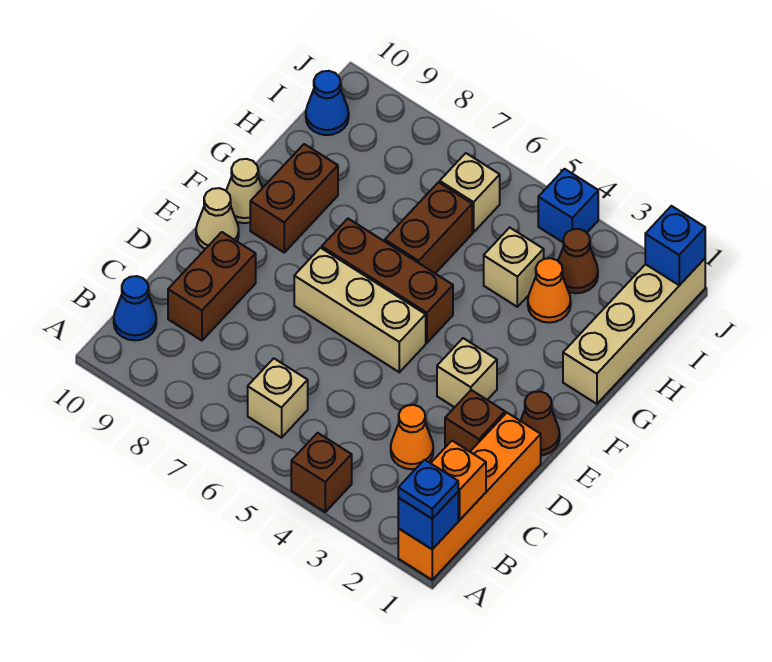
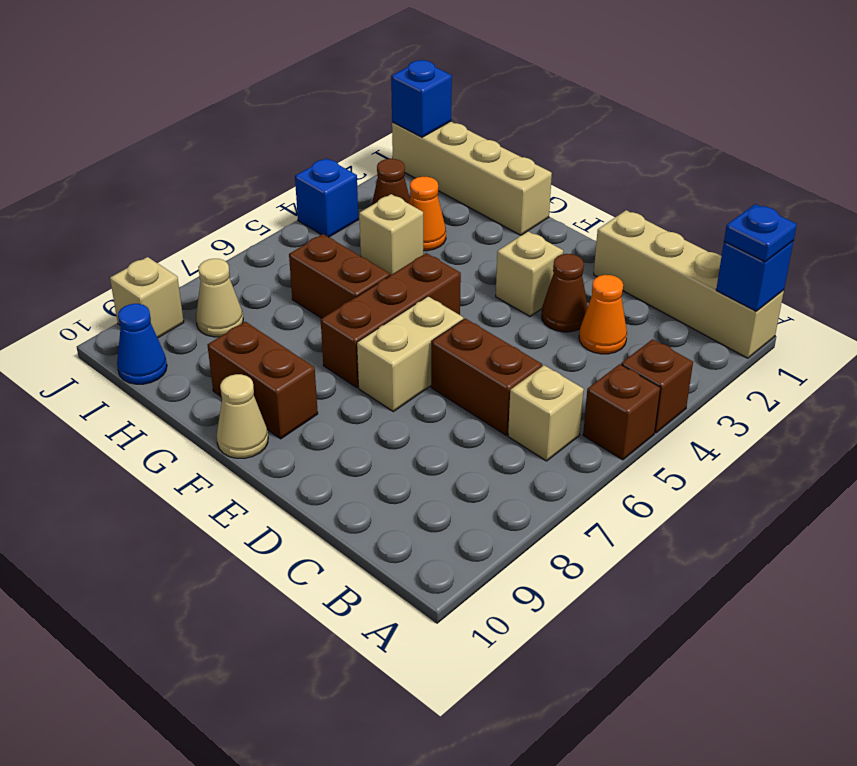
orange 1x4 brick [398,413,541,580] -> tan 1x4 brick [594,210,784,358]
orange 1x1 brick [431,441,486,520] -> none
blue 1x1 cone [114,276,156,340] -> none
brown 1x2 brick [168,232,256,341] -> brown 1x2 brick moved to [431,318,542,435]
brown 1x1 brick [445,390,505,452] -> brown 1x1 brick moved to [583,364,661,460]
brown 1x1 cone [521,391,560,455] -> brown 1x1 cone moved to [542,254,588,332]
tan 1x3 brick [294,248,426,372] -> tan 1x2 brick [357,296,463,412]
tan 1x1 cone [196,188,239,249] -> tan 1x1 cone moved to [196,259,243,337]
tan 1x1 brick [440,153,500,232] -> tan 1x1 brick moved to [110,257,184,338]

